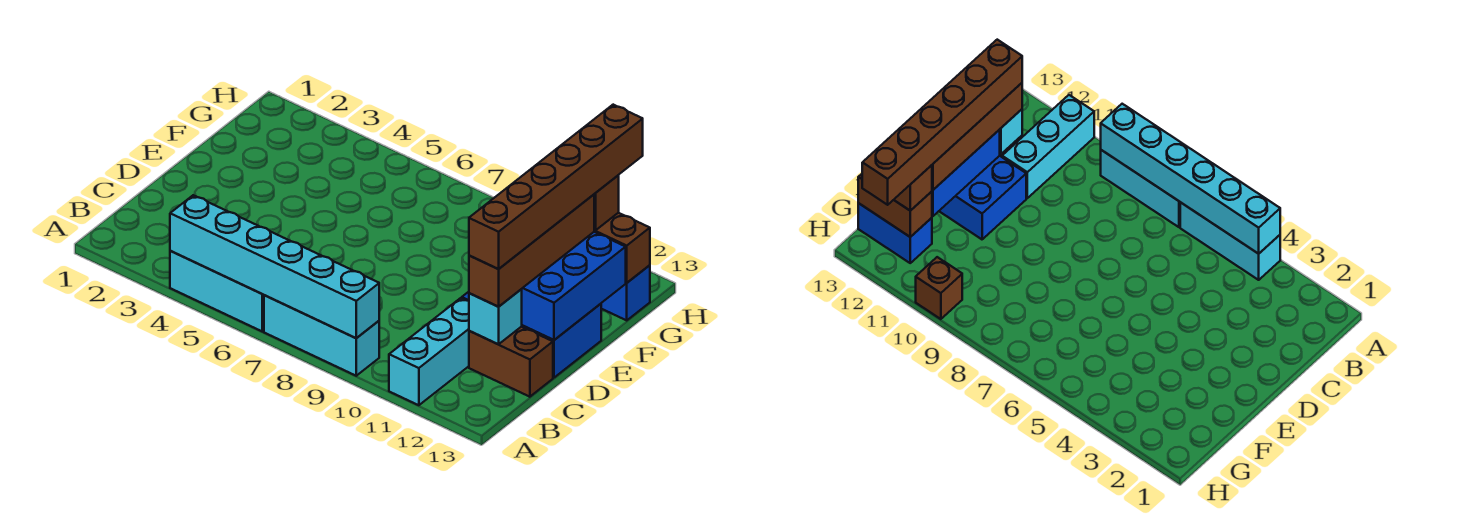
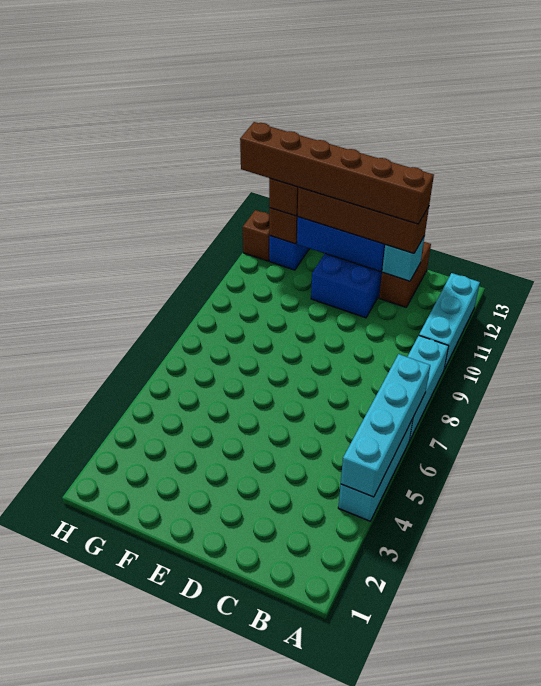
cyan 1x6 brick [170,195,379,338] -> cyan 1x4 brick [341,354,430,497]
cyan 1x3 brick [389,298,469,405] -> cyan 1x3 brick turned to [419,273,480,369]
brown 1x1 brick [916,257,962,319] -> brown 1x1 brick moved to [243,210,270,261]

